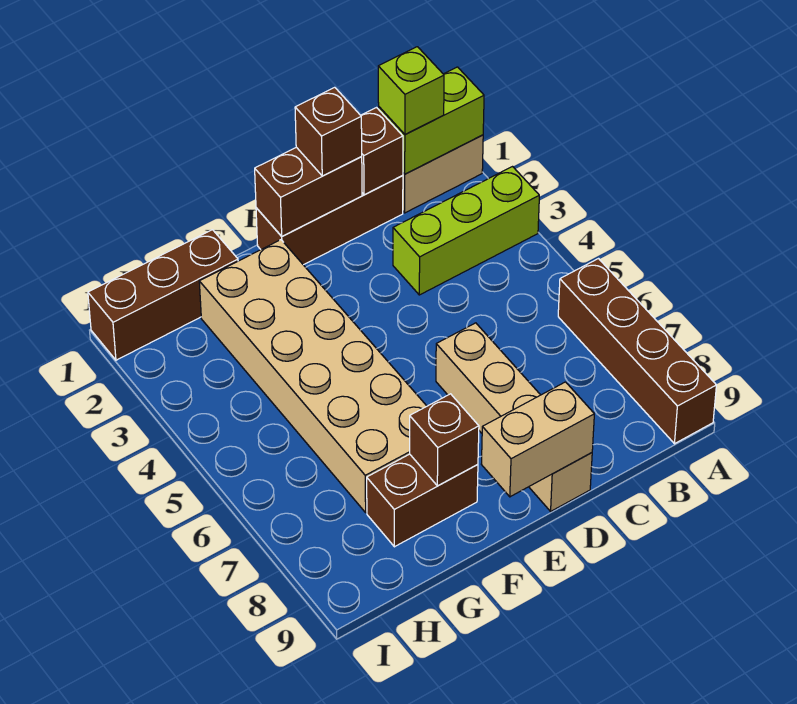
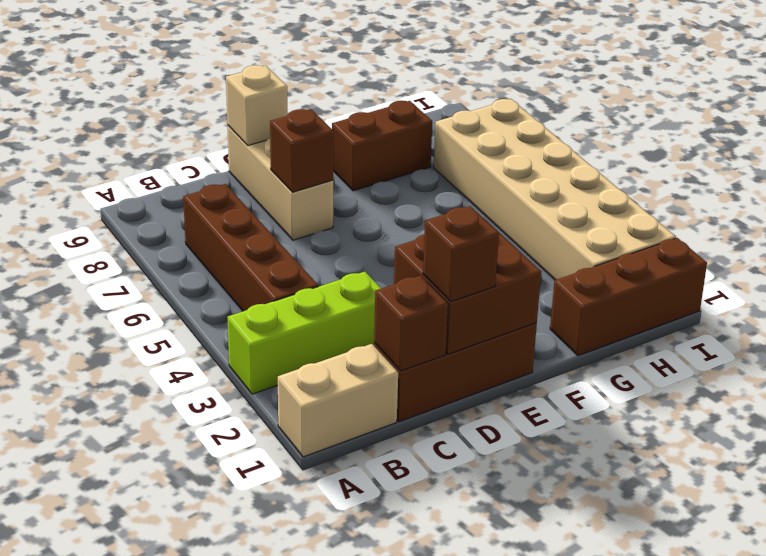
lime 1x2 brick [379,67,484,174] -> none
brown 1x4 brick [558,259,716,444] -> brown 1x4 brick moved to [183,184,318,311]
lime 1x1 brick [378,47,444,135] -> none
brown 1x2 brick [255,147,362,236] -> brown 2x2 brick [394,221,541,354]
tan 1x4 brick [436,323,592,511] -> tan 1x3 brick [227,125,333,240]
tan 1x2 brick [481,382,594,497] -> tan 1x1 brick [226,65,287,145]
tan 2x6 brick [199,240,427,512] -> tan 2x6 brick moved to [434,99,676,280]
brown 1x1 brick [410,394,479,486] -> brown 1x1 brick moved to [270,109,334,192]

